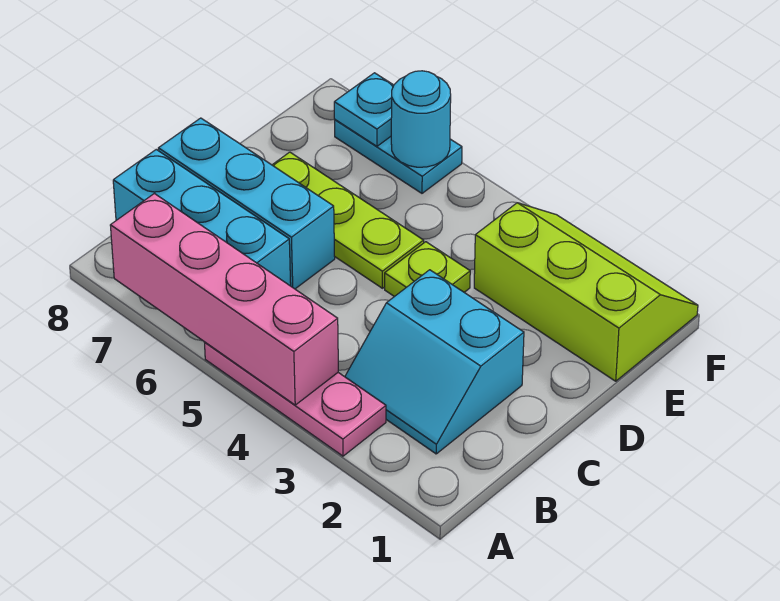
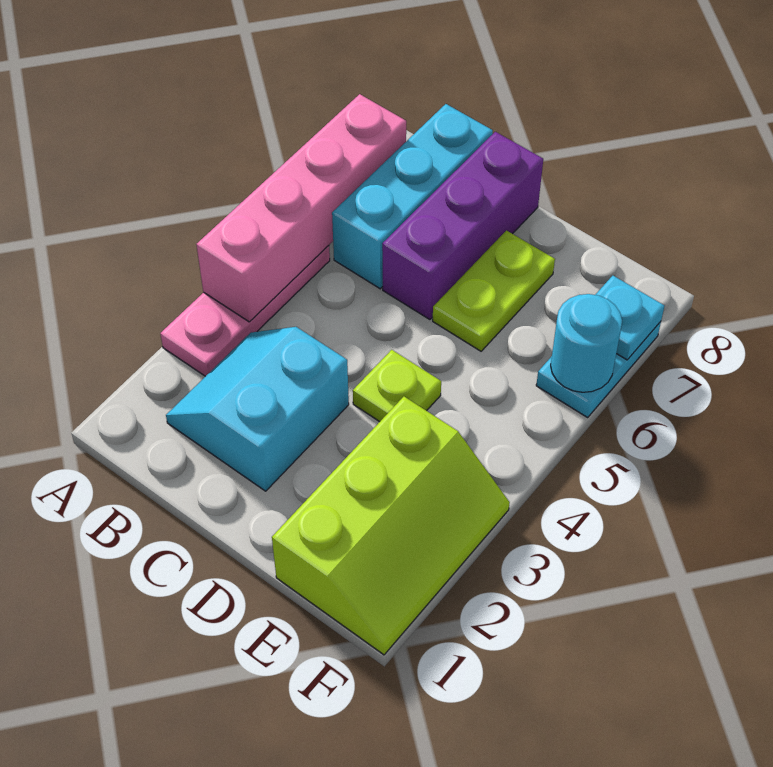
cyan 1x3 brick [158,118,335,289] -> purple 1x3 brick [382,132,543,320]
lime 1x3 plate [273,152,424,288] -> lime 1x2 plate [433,231,555,351]

